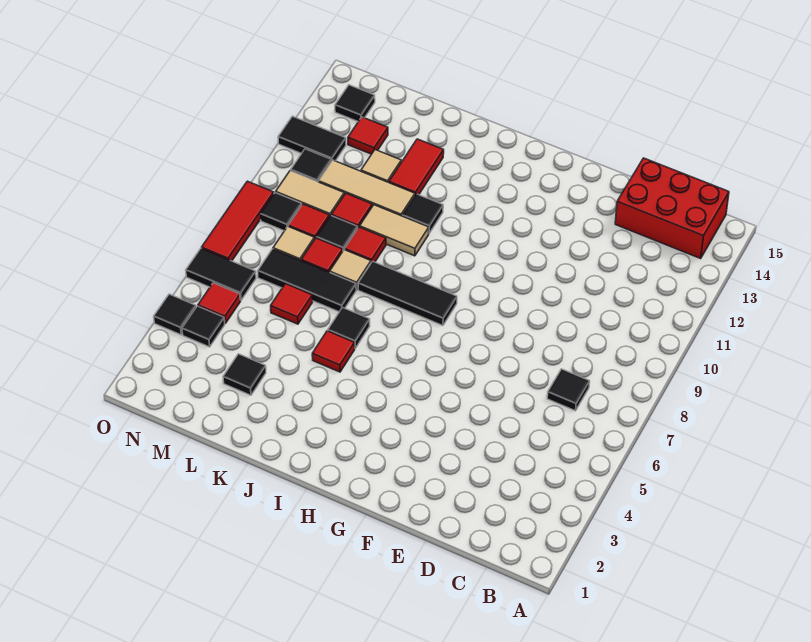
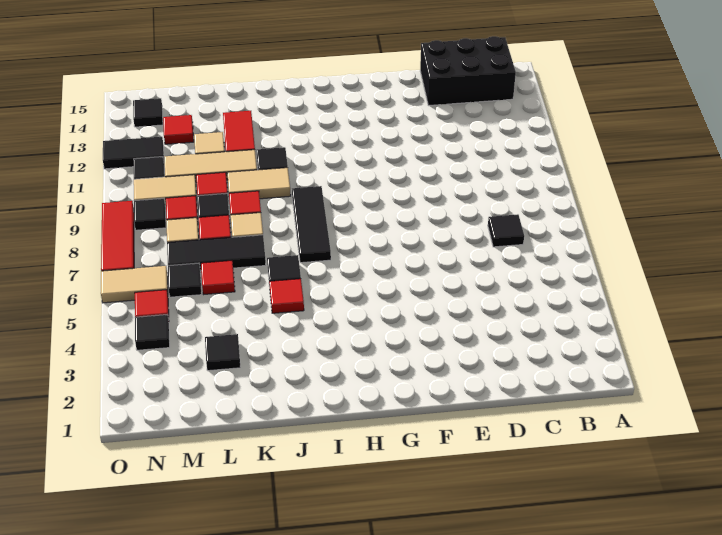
red 2x3 brick [615,158,729,258] -> black 2x3 brick [420,36,516,106]
black 1x3 tile [358,261,457,326] -> black 1x3 tile turned to [292,186,331,263]
black 1x2 tile [186,248,256,300] -> tan 1x2 tile [101,266,168,303]
black 1x1 tile [154,294,196,335] -> black 1x1 tile moved to [168,263,202,297]

